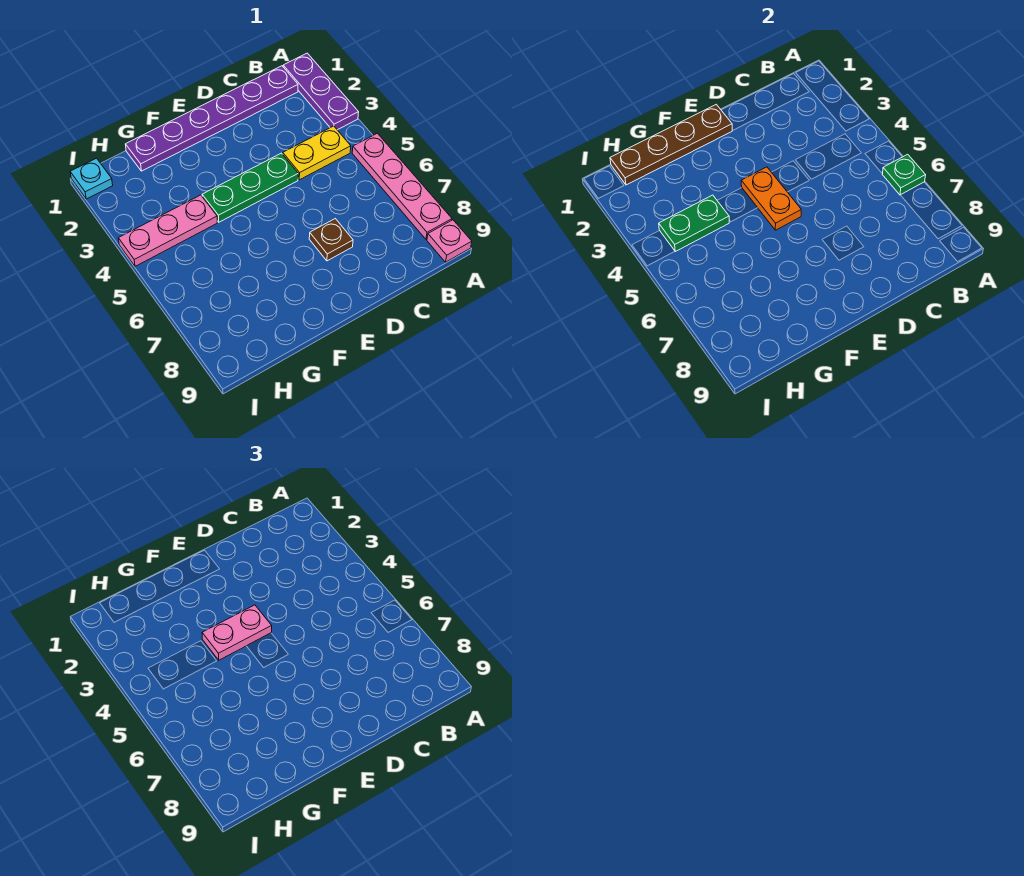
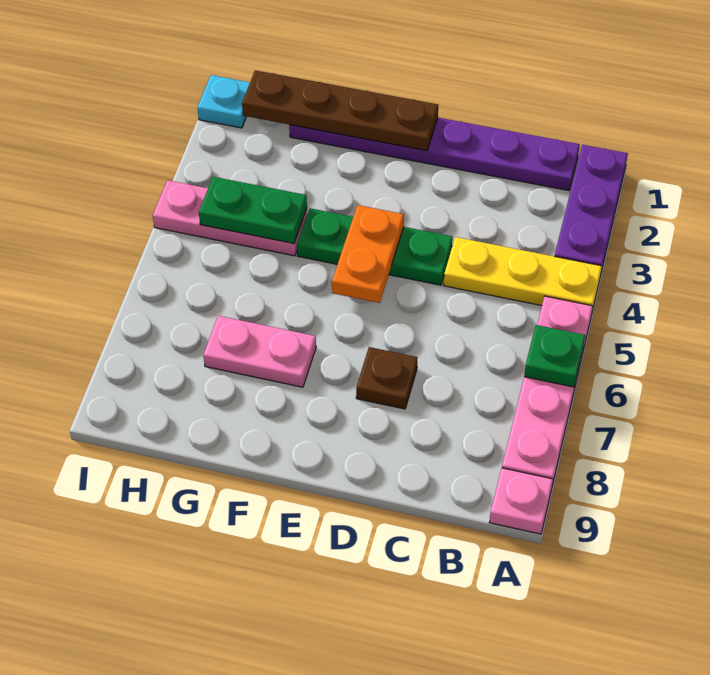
yellow 1x2 plate [283,126,351,180] -> yellow 1x3 plate [444,237,602,310]
pink 1x2 plate [202,605,272,660] -> pink 1x2 plate moved to [203,316,316,387]

